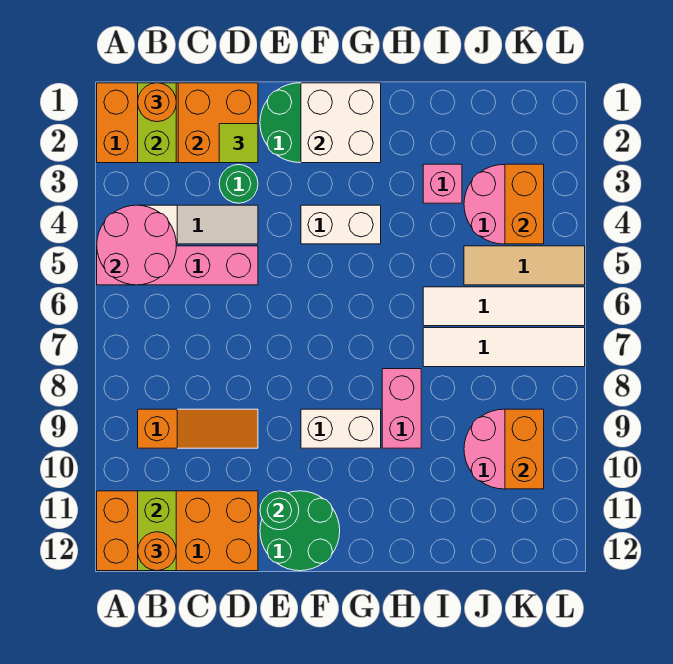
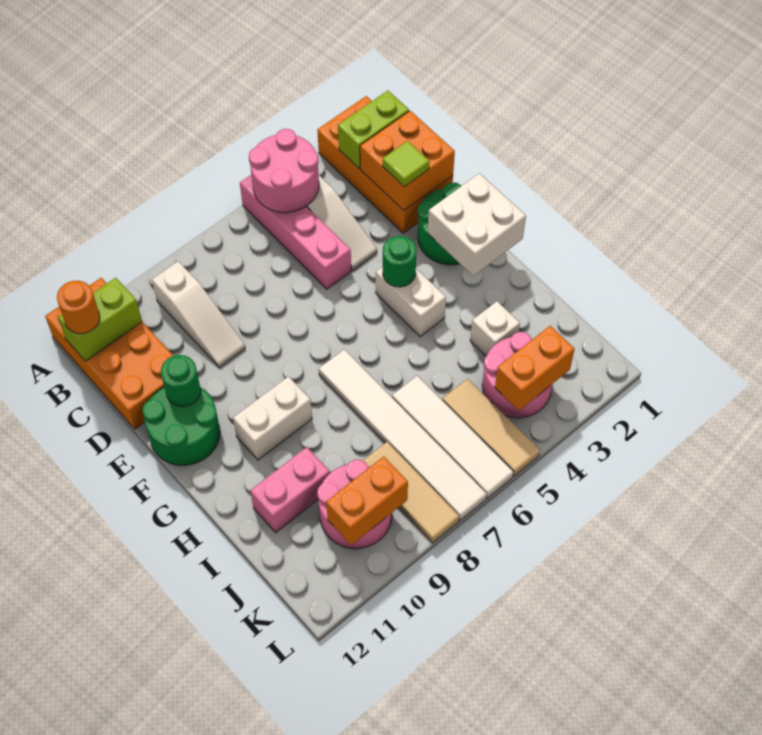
orange 1x1 round brick [138,83,176,122] -> none
orange 1x3 slope [138,409,258,448] -> white 1x3 slope [152,261,245,367]
green 1x1 round brick [219,165,258,203] -> green 1x1 round brick moved to [383,236,416,287]
white 1x2 brick [301,409,381,448] -> white 1x2 brick turned to [233,377,312,460]
pink 1x2 brick [382,369,421,448] -> pink 1x2 brick moved to [250,447,330,533]
pink 1x1 brick [423,164,462,203] -> white 1x1 brick [470,301,520,356]
white 1x4 tile [423,328,585,367] -> white 1x6 tile [319,349,487,520]
none -> tan 1x3 tile [363,442,459,543]

